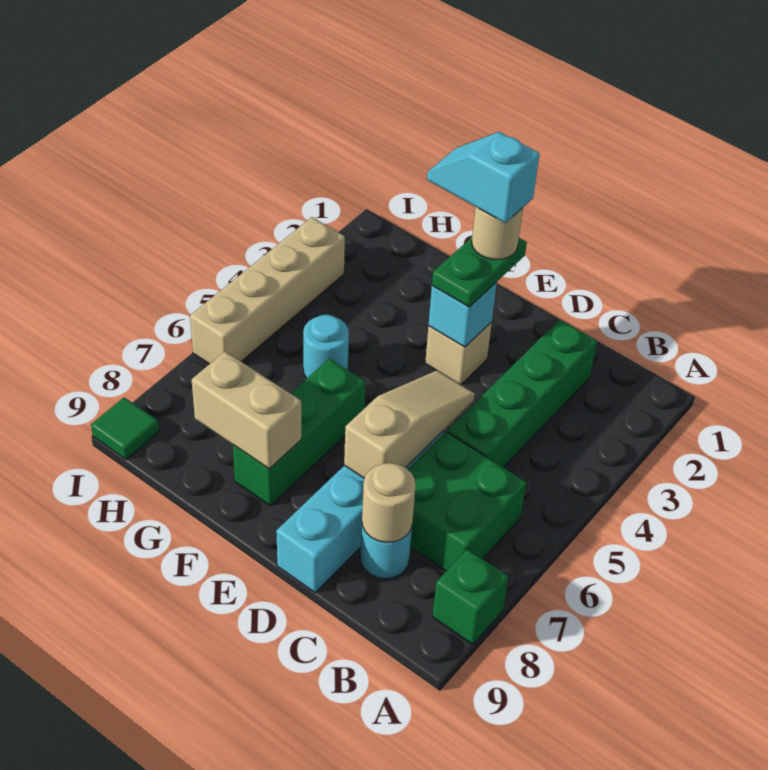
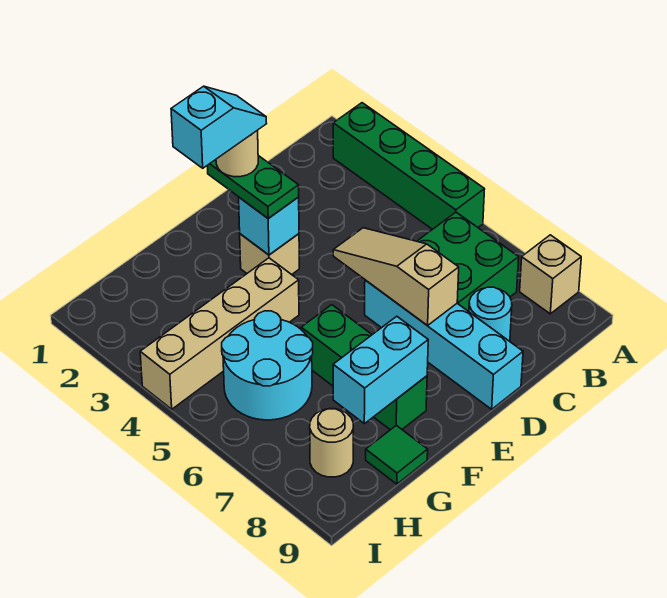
green 1x1 brick [433,549,509,645] -> tan 1x1 brick [520,235,581,314]
green 1x4 brick [447,319,597,468] -> green 1x4 brick moved to [333,103,485,229]
tan 1x1 round brick [362,463,416,543] -> tan 1x1 round brick moved to [310,409,353,477]
cyan 1x2 slope [427,132,540,223] -> cyan 1x2 slope turned to [171,86,267,168]
tan 1x2 brick [192,352,301,469] -> cyan 1x2 brick [333,316,428,424]
cyan 1x1 round brick [303,315,349,378] -> cyan 2x2 round brick [222,311,313,420]
tan 1x4 brick [190,217,345,364] -> tan 1x4 brick turned to [140,258,299,409]
green 1x1 tile [91,397,159,460] -> green 1x1 tile moved to [366,425,428,484]

